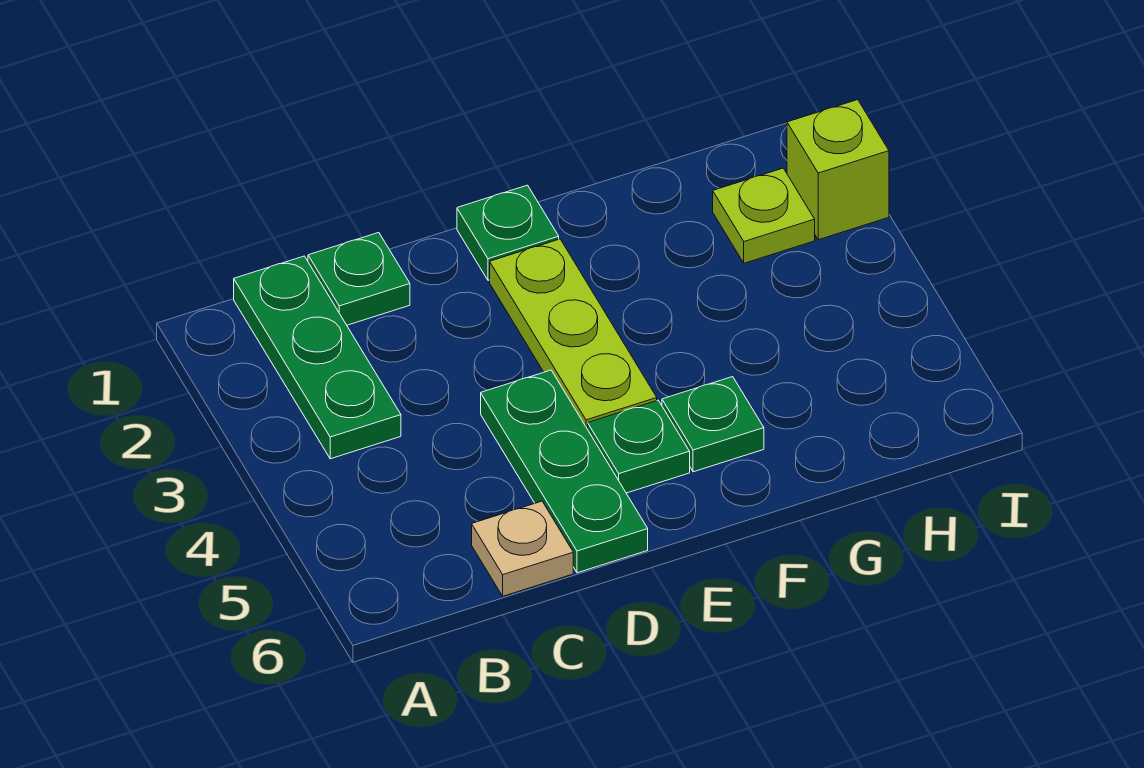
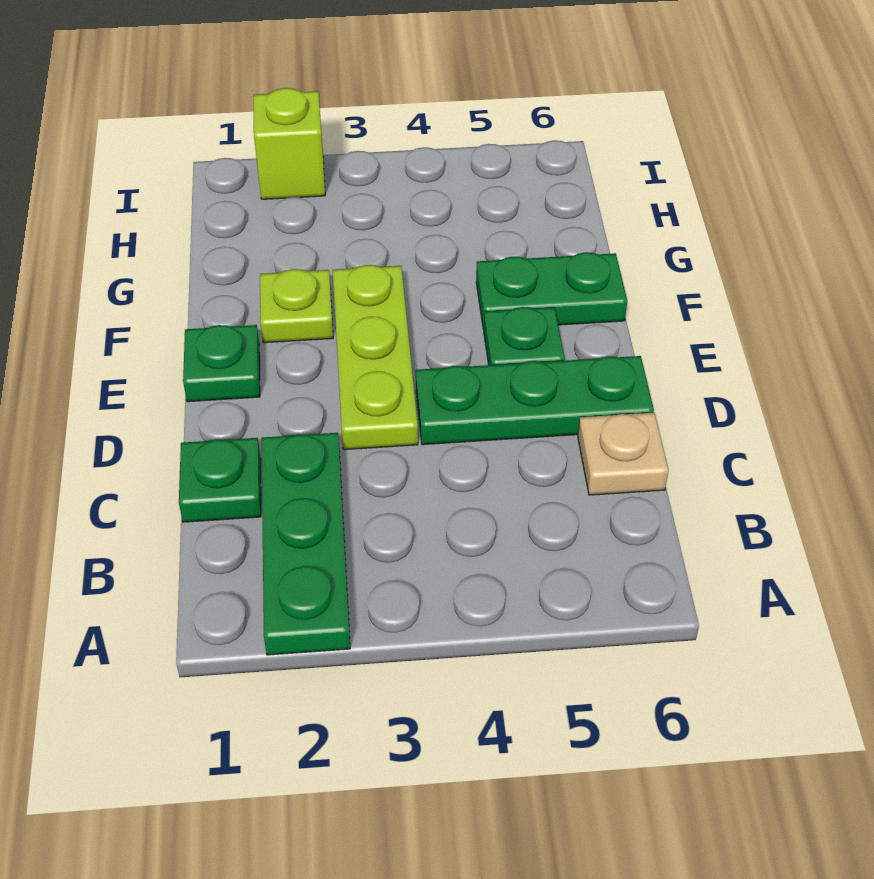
green 1x3 plate [234,256,401,459] -> green 1x3 plate turned to [262,433,350,655]
lime 1x3 plate [490,239,657,429] -> lime 1x3 plate turned to [333,265,418,450]
green 1x1 plate [662,377,764,472] -> green 1x2 plate [476,252,627,329]
lime 1x1 plate [713,168,815,263] -> lime 1x1 plate moved to [260,269,333,343]

